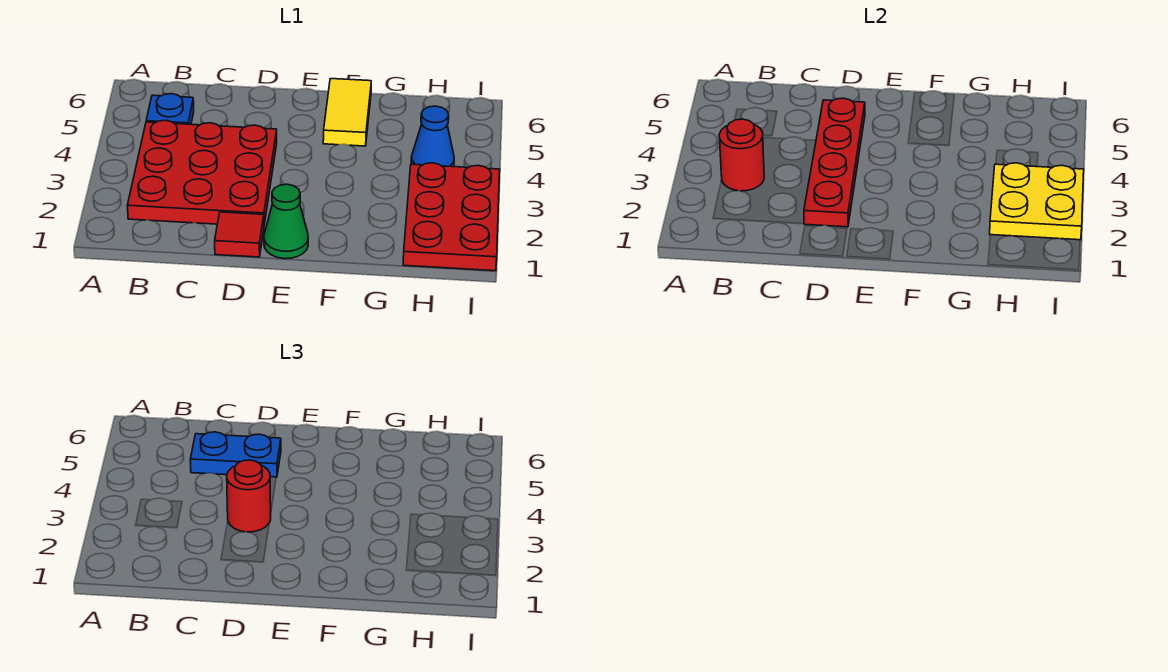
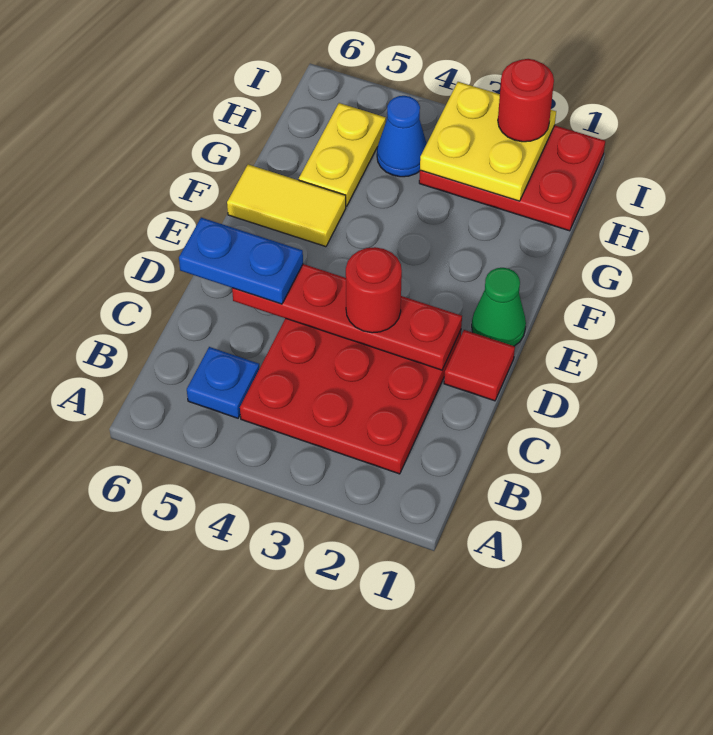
red 1x1 round brick [719,119,764,191] -> red 1x1 round brick moved to [498,59,554,142]
blue 1x2 plate [190,432,281,477] -> blue 1x2 plate turned to [179,218,303,304]
none -> yellow 1x2 plate [299,103,386,206]

